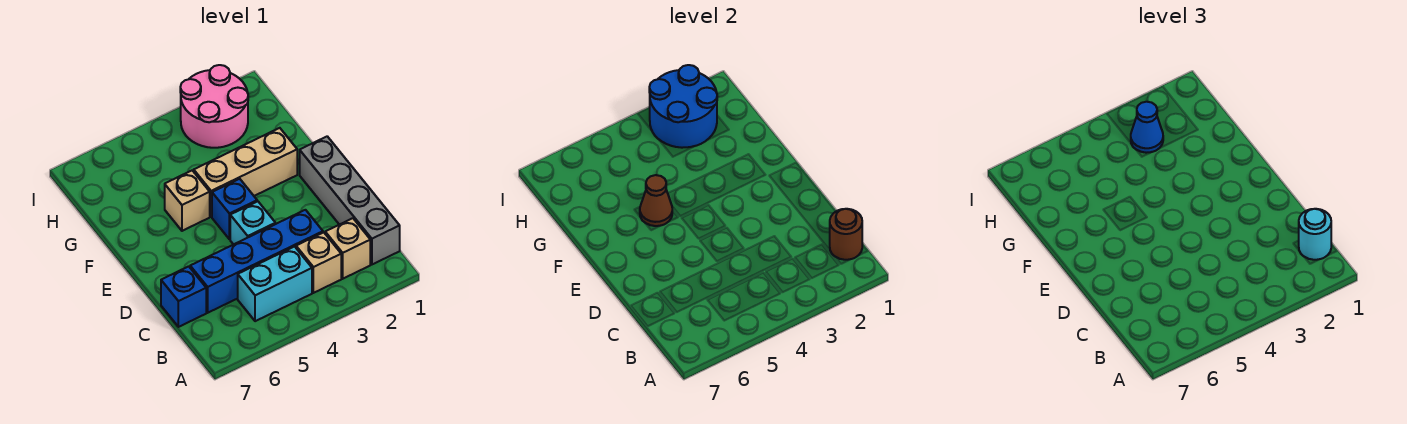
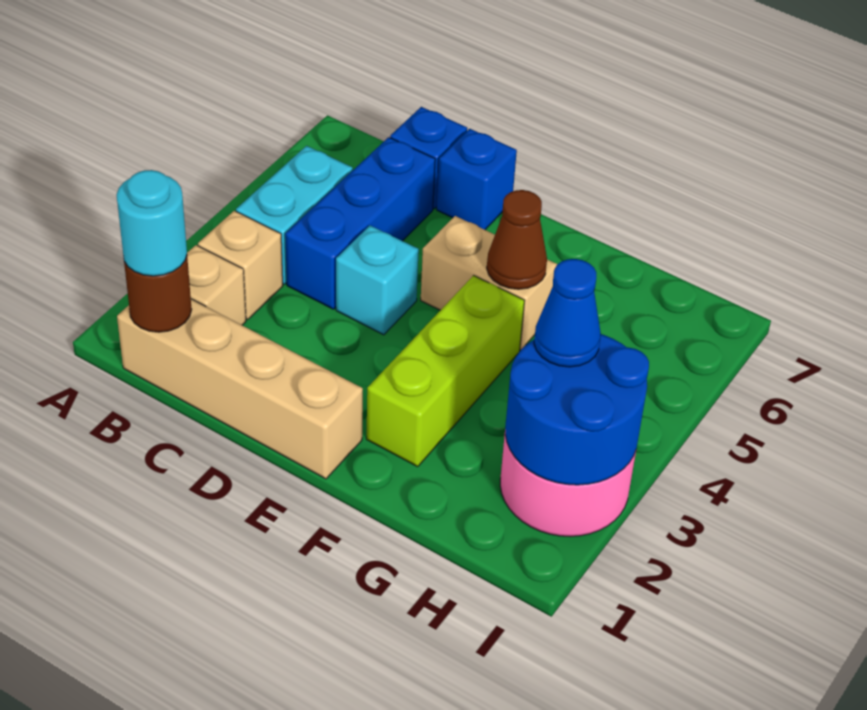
grey 1x4 brick [300,136,400,264] -> tan 1x4 brick [117,299,363,479]
blue 1x4 brick [190,210,323,313] -> blue 1x3 brick [285,137,435,309]
blue 1x1 brick [212,179,257,239] -> blue 1x1 brick moved to [437,129,517,230]
tan 1x3 brick [194,128,297,217] -> lime 1x3 brick [366,276,525,467]
tan 1x1 brick [165,171,210,231] -> tan 1x2 brick [421,216,557,350]

